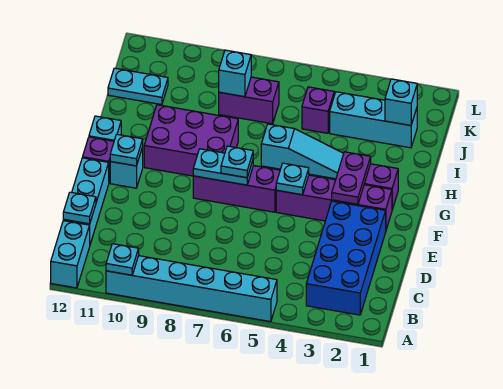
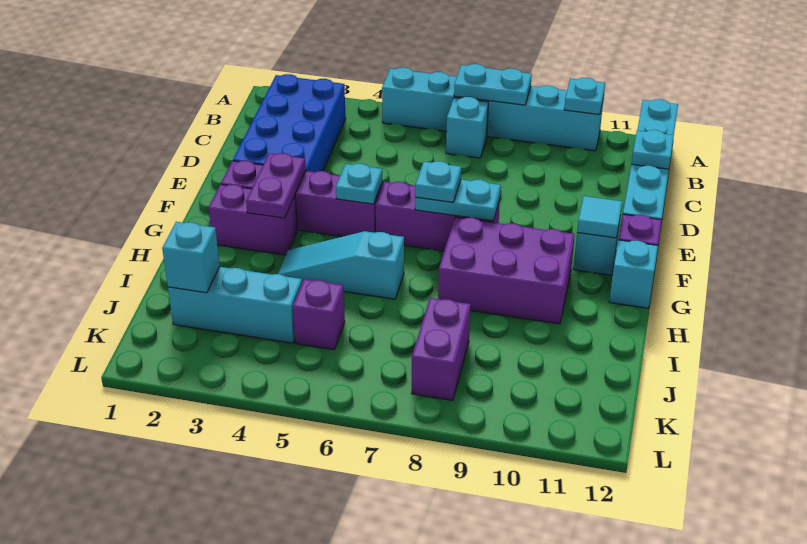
cyan 1x1 plate [110,134,143,166] -> cyan 1x1 tile [577,196,622,238]
purple 1x2 brick [219,77,279,124] -> purple 1x2 brick turned to [412,298,471,400]
cyan 1x1 brick [219,50,251,97] -> cyan 1x1 brick moved to [446,97,488,158]
cyan 1x2 plate [108,68,168,105] -> cyan 1x2 plate moved to [454,64,532,105]

